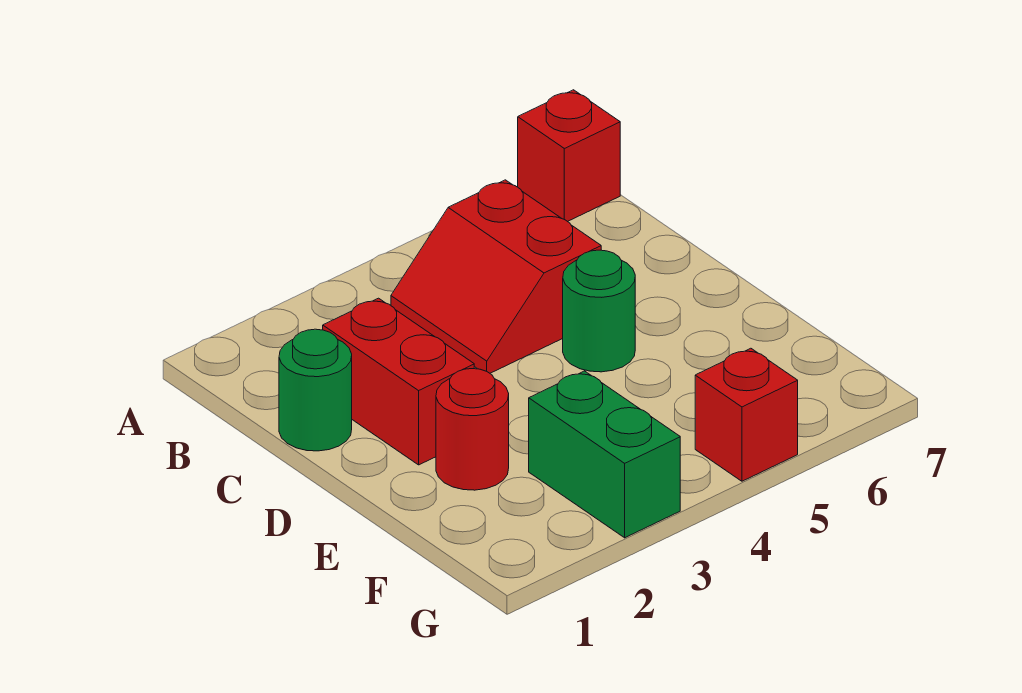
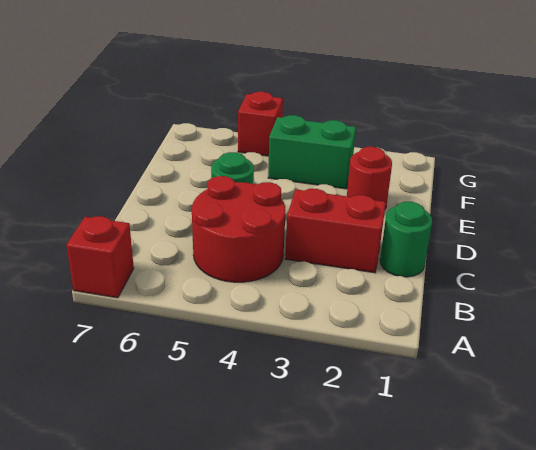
red 2x2 slope [391,180,601,373] -> red 2x2 round brick [192,176,286,282]
red 1x2 brick [323,298,474,465] -> red 1x2 brick turned to [285,189,386,273]
green 1x2 brick [529,371,680,538] -> green 1x2 brick turned to [268,115,356,189]

